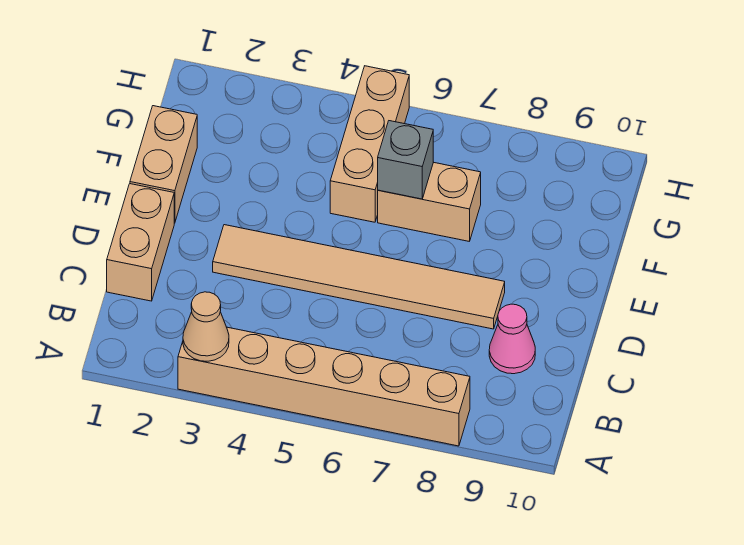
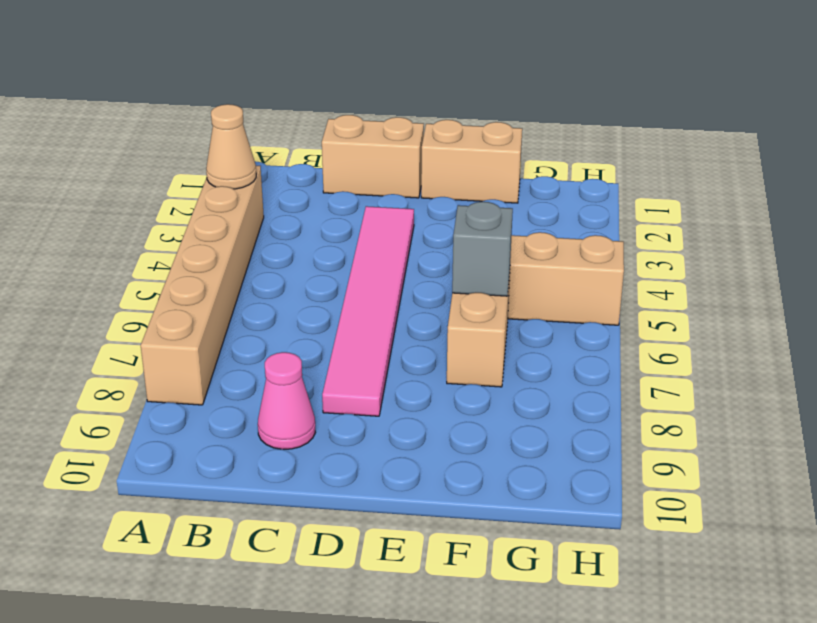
tan 1x6 tile [213,225,505,329] -> pink 1x6 tile [322,206,414,416]

